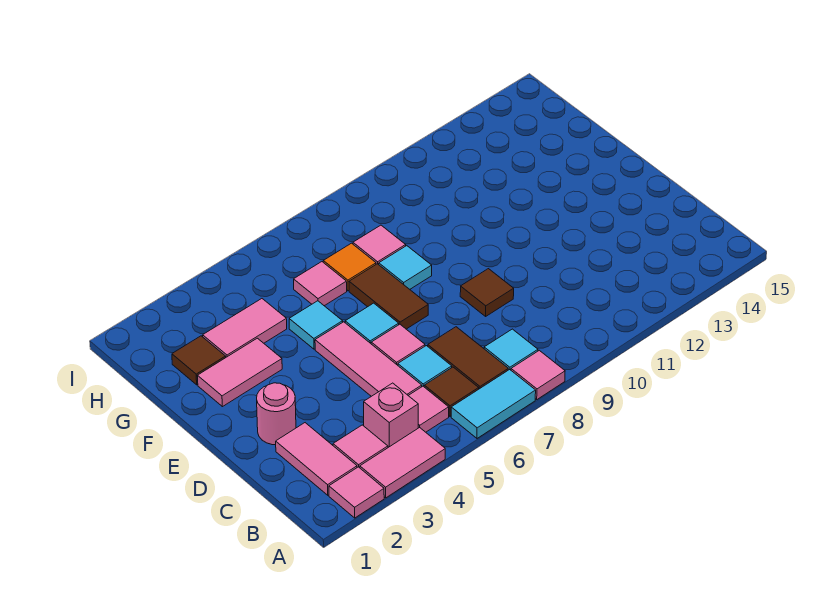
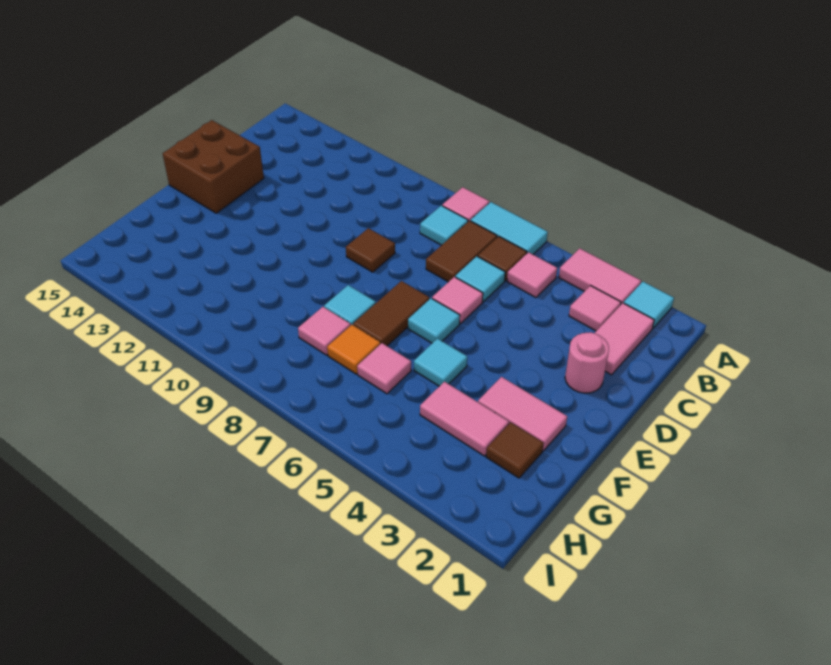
pink 1x1 tile [329,467,384,518] -> cyan 1x1 tile [624,282,674,328]
pink 1x1 brick [364,383,418,447] -> none
pink 1x3 tile [315,322,422,396] -> none
none -> brown 2x2 brick [163,120,264,213]

